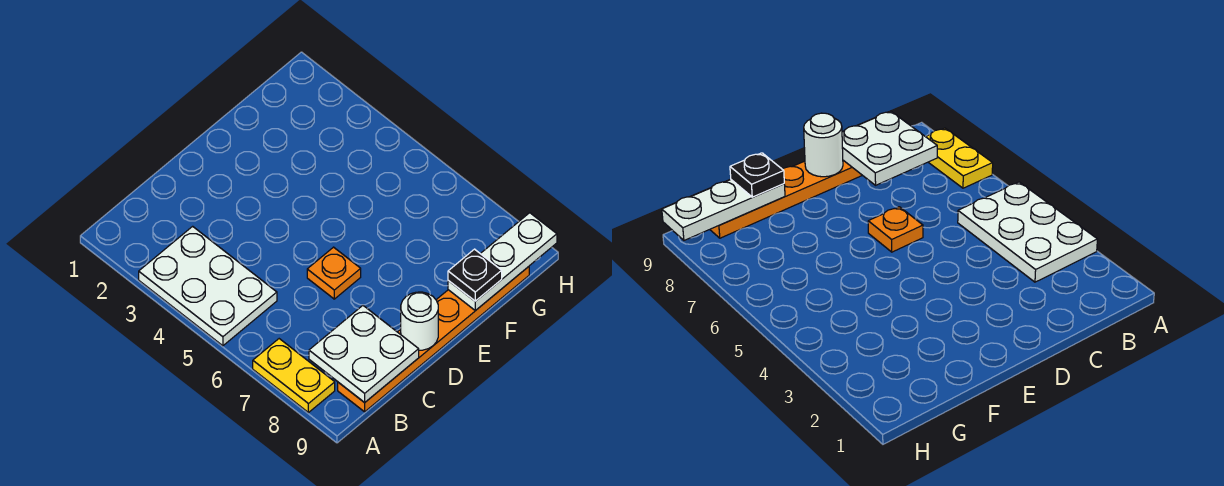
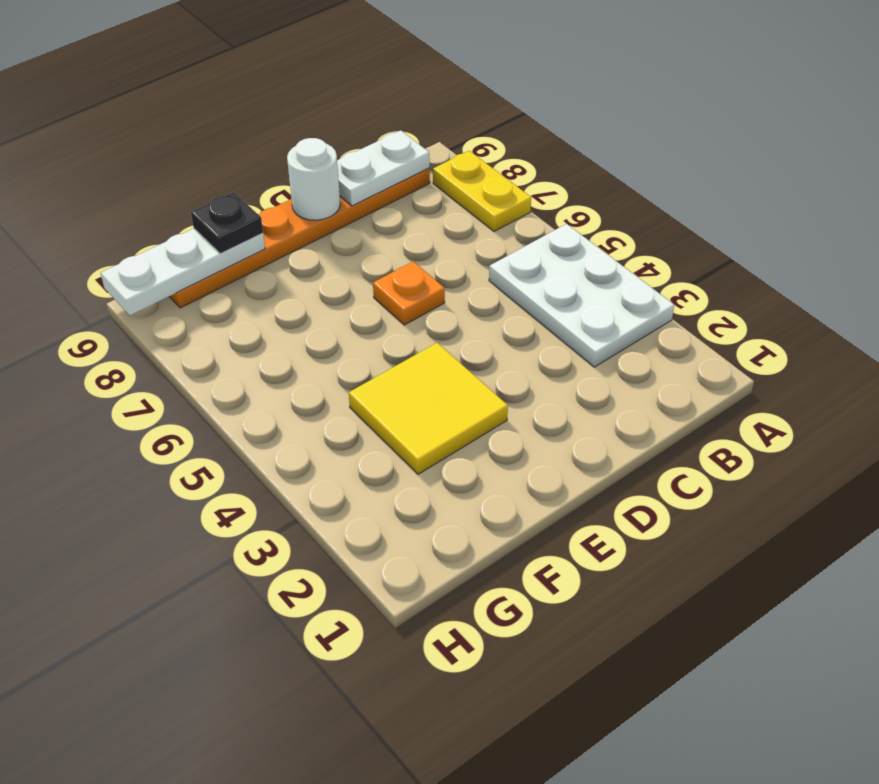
white 2x2 plate [309,306,419,403] -> white 1x2 plate [337,130,430,206]
none -> yellow 2x2 tile [349,343,508,474]

